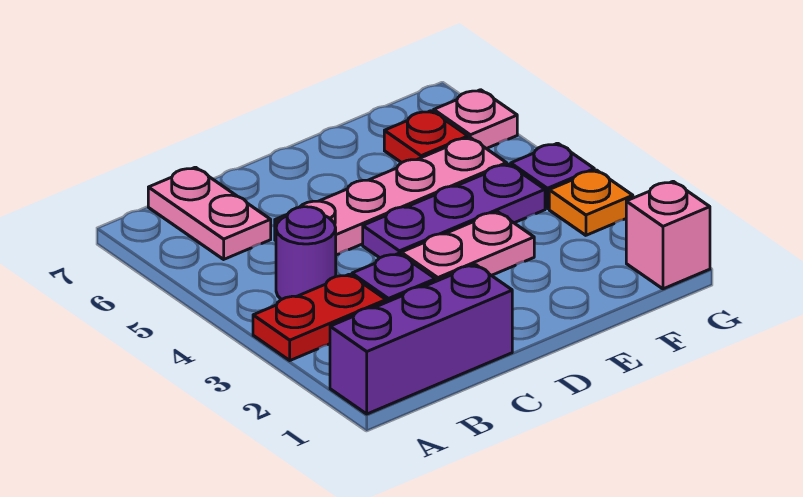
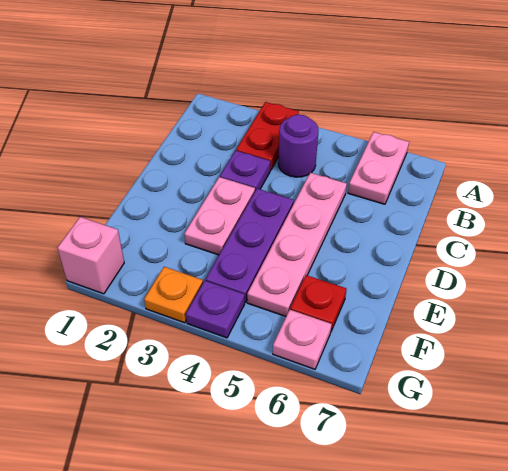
purple 1x3 brick [330,265,512,414] -> none
pink 1x2 plate [148,167,271,259] -> pink 1x2 plate turned to [348,132,409,204]

